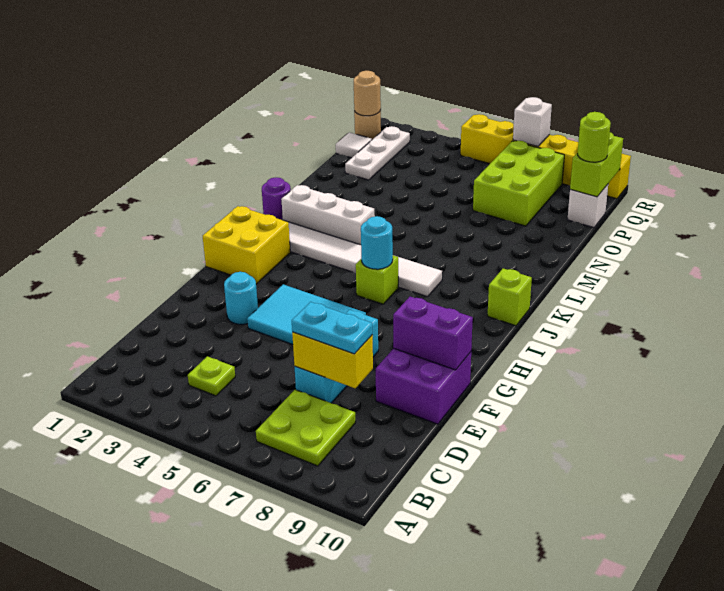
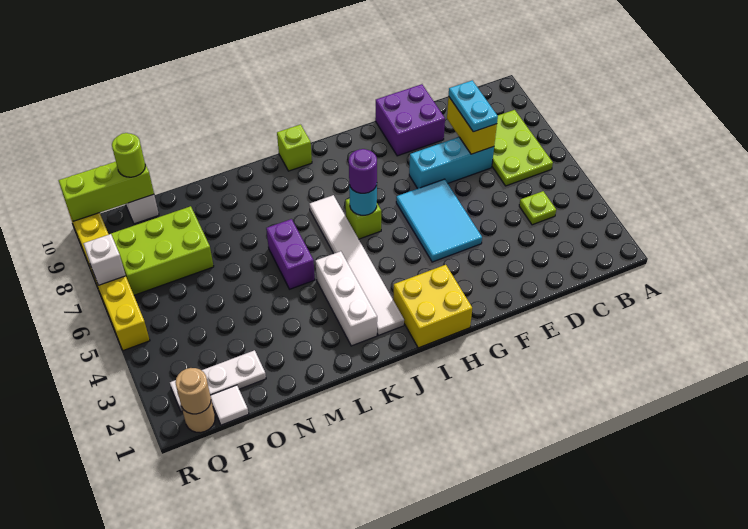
lime 2x2 plate [256,390,356,466] -> lime 2x3 plate [492,110,553,186]
cyan 1x1 round brick [224,272,258,324] -> none
purple 1x2 brick [393,297,473,370] -> purple 1x2 brick moved to [266,219,315,289]
purple 1x1 round brick [262,177,291,220] -> purple 1x1 round brick moved to [349,149,377,193]
lime 1x2 brick [570,132,623,197] -> lime 1x3 brick [59,162,154,221]

